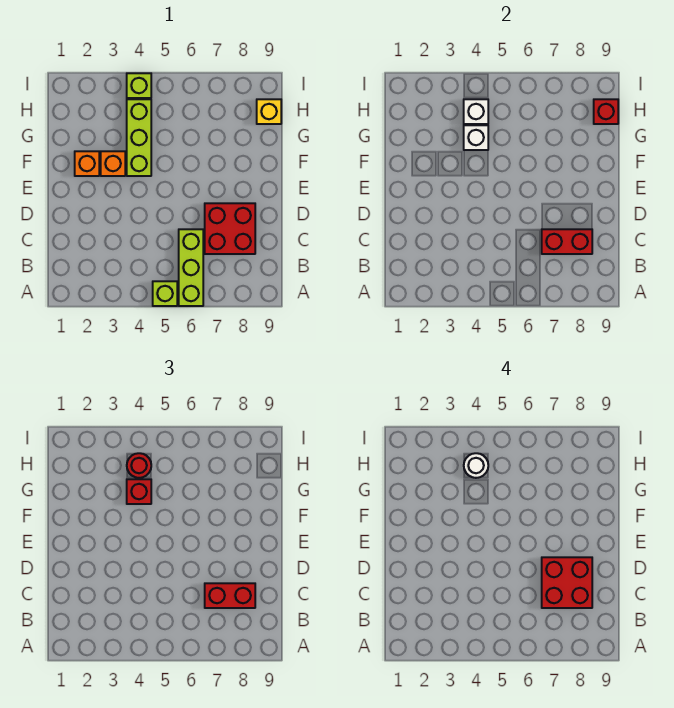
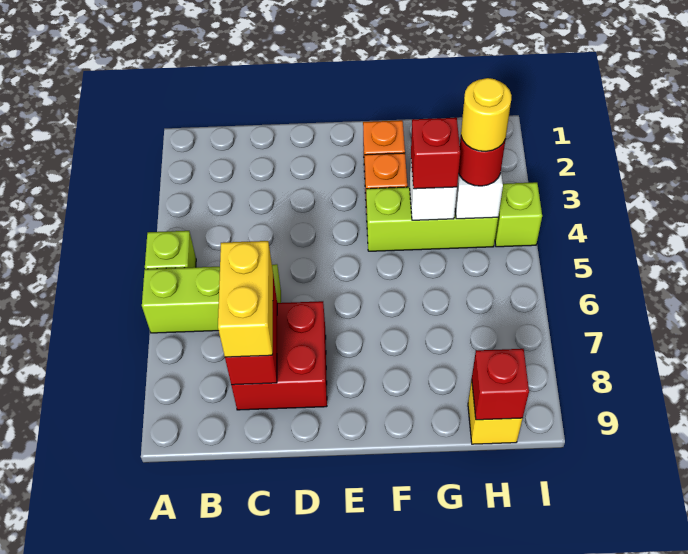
red 1x2 brick [205,583,255,608] -> yellow 1x2 brick [218,241,273,357]
red 2x2 brick [542,557,592,608] -> none
white 1x1 round brick [464,453,488,478] -> yellow 1x1 round brick [461,78,512,152]

